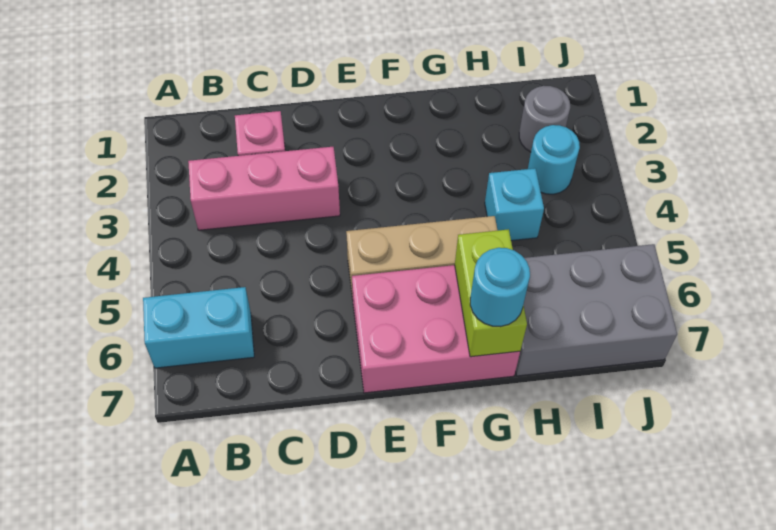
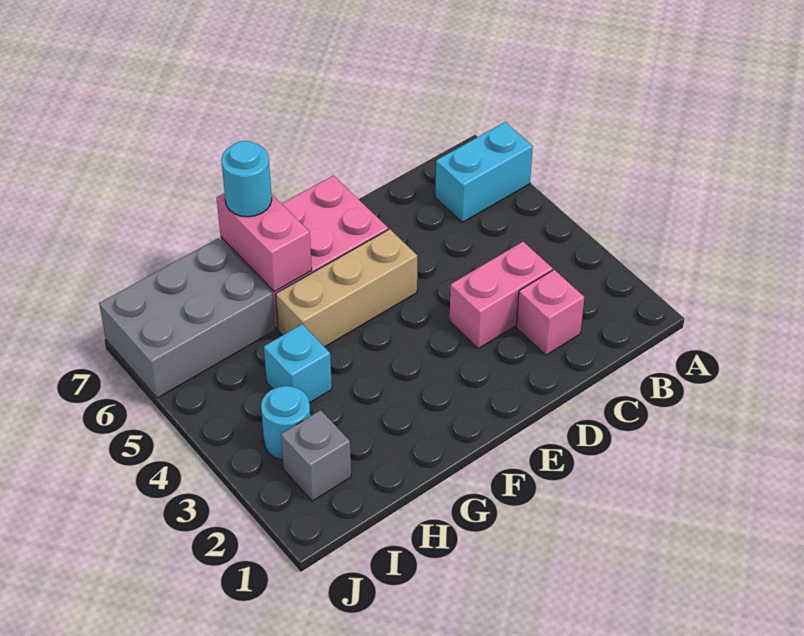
pink 1x3 brick [188,147,340,230] -> pink 1x2 brick [450,242,553,349]
lime 1x2 brick [455,229,527,357] -> pink 1x2 brick [217,193,312,292]
grey 1x1 round brick [519,86,570,152] -> grey 1x1 brick [281,410,351,501]

